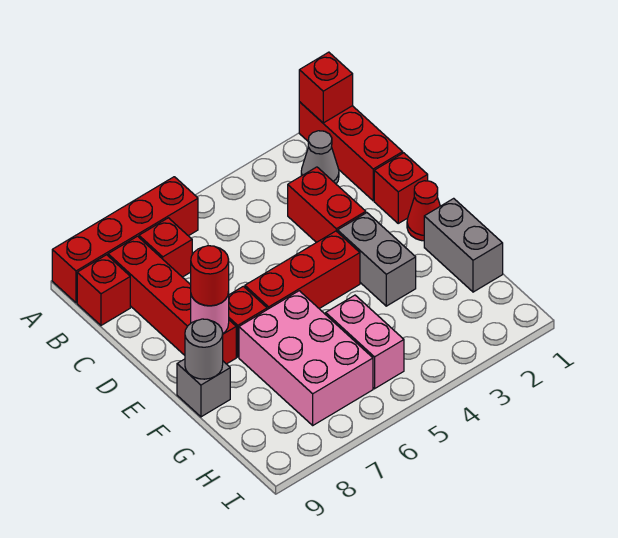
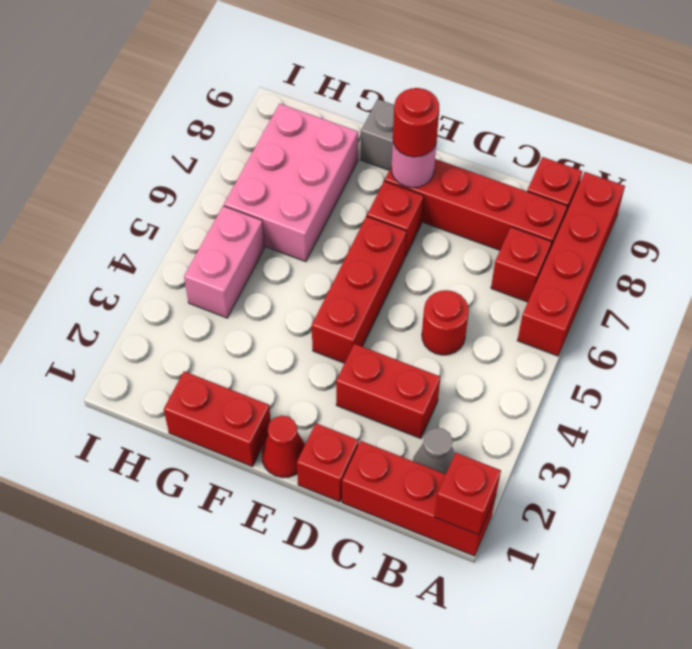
none -> red 1x1 round brick [422,290,469,355]
grey 1x2 brick [338,213,416,306] -> none
grey 1x2 brick [424,198,503,292] -> red 1x2 brick [164,371,271,466]
pink 2x3 brick [239,291,373,425] -> pink 2x3 brick turned to [224,104,358,262]
grey 1x1 round brick [185,319,223,379] -> none
pink 1x2 brick [326,295,404,389] -> pink 1x2 brick turned to [184,206,265,318]

